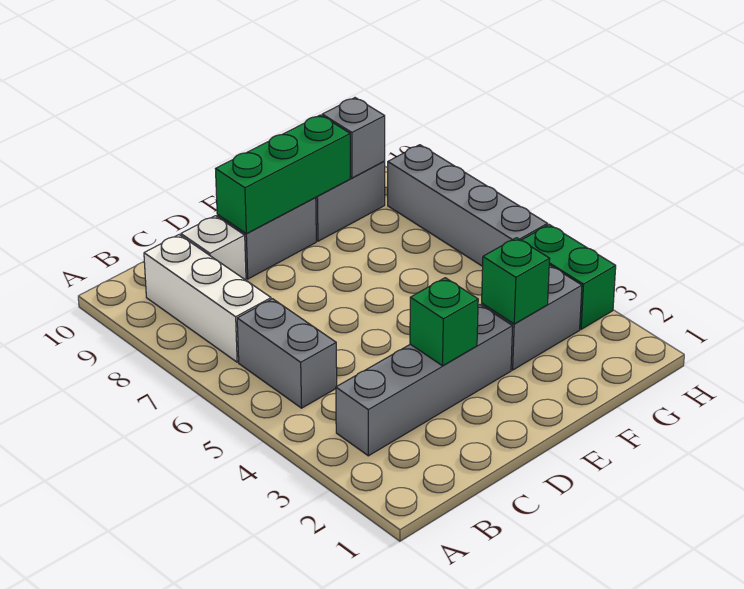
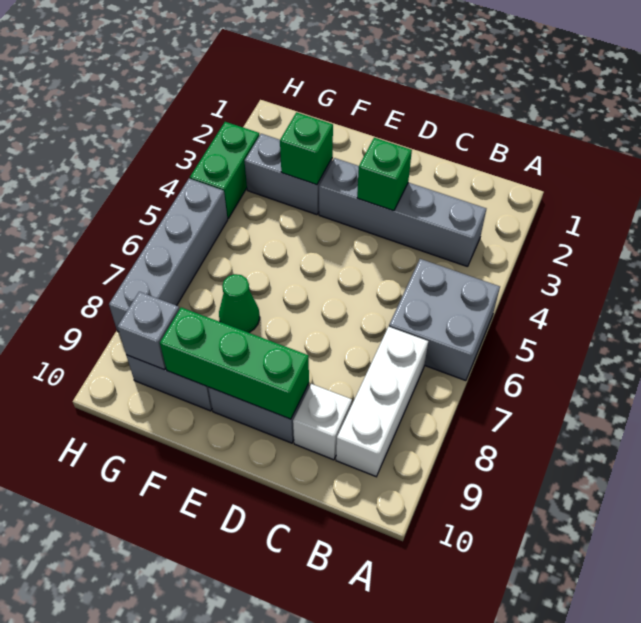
grey 1x2 brick [237,299,337,408] -> grey 2x2 brick [389,259,500,381]
none -> green 1x1 cone [219,274,260,333]

